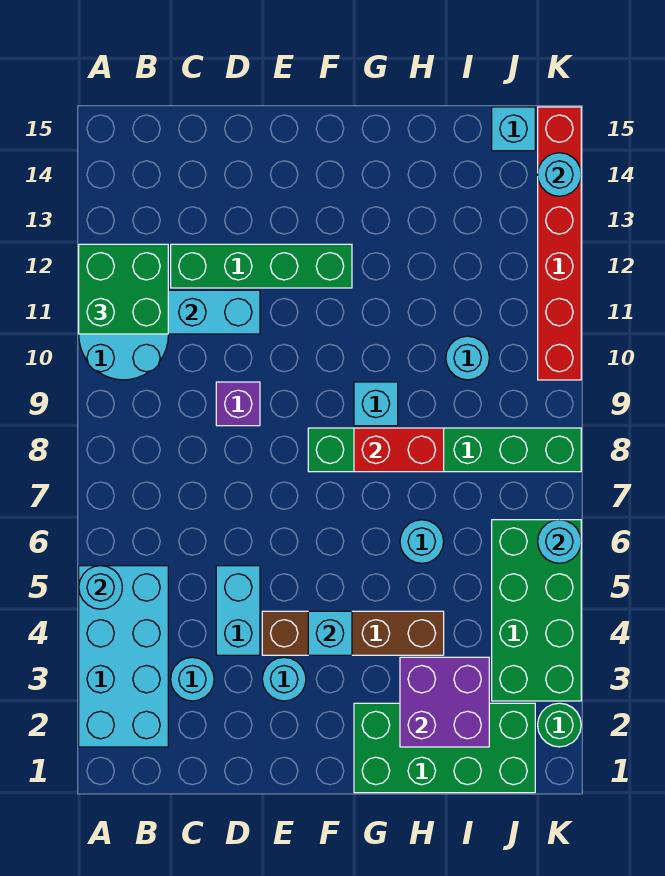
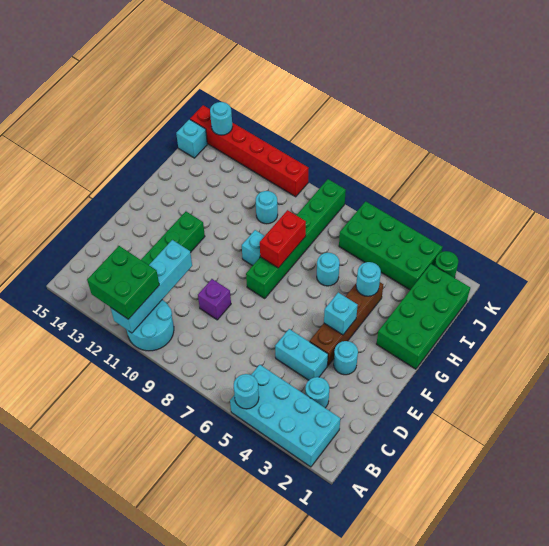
purple 2x2 brick [400,657,489,747] -> none
cyan 1x1 round brick [538,520,581,563] -> cyan 1x1 round brick moved to [356,262,381,296]

